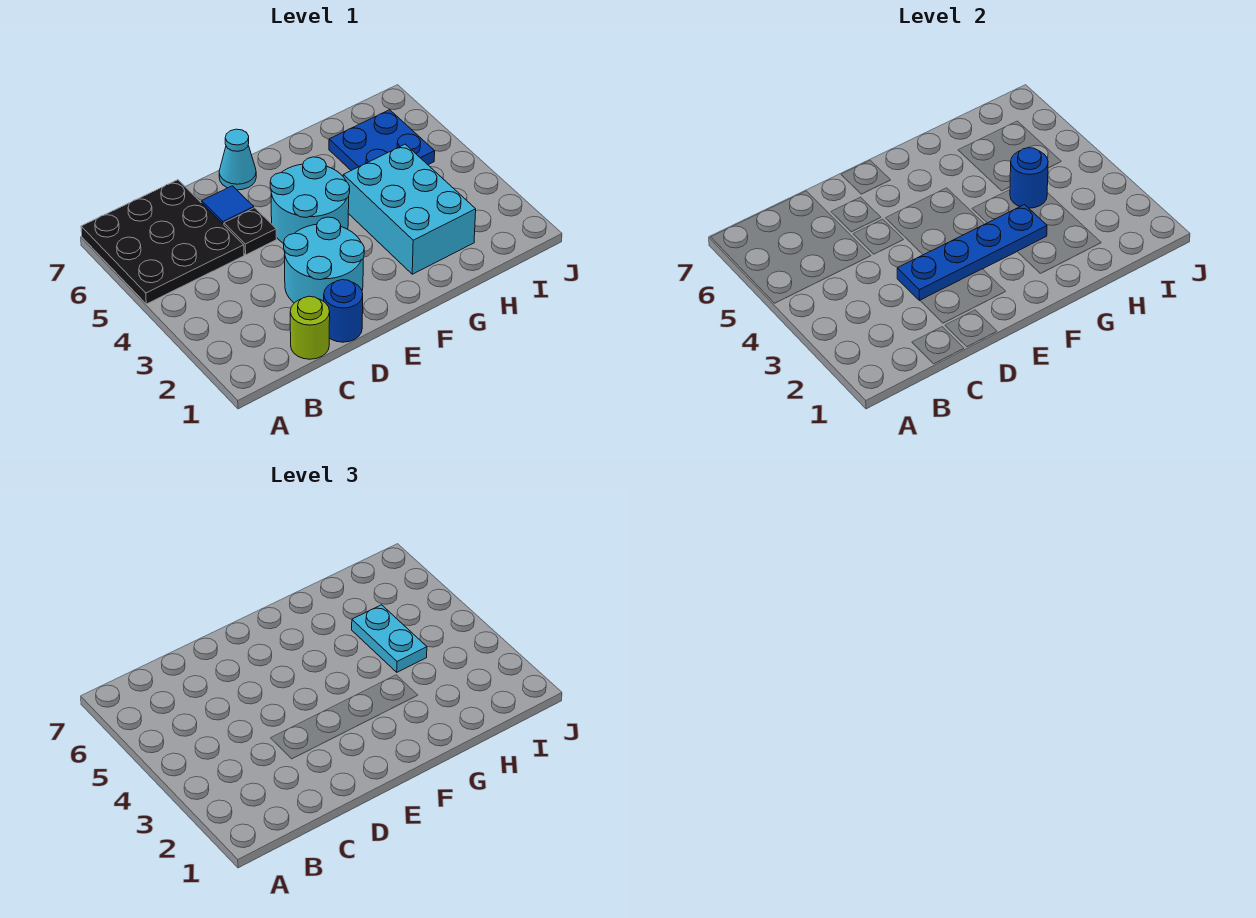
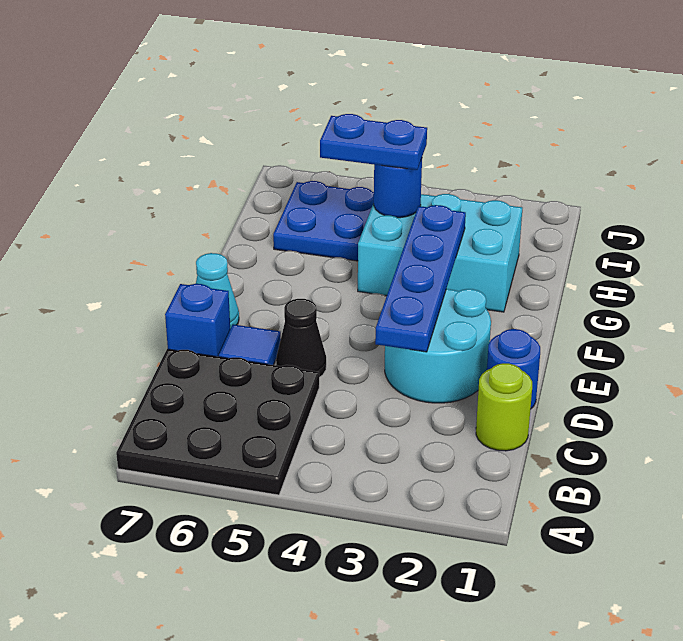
black 1x1 plate [224,208,276,255] -> black 1x1 cone [276,299,326,377]
none -> blue 1x1 brick [165,284,230,357]
cyan 2x2 round brick [270,157,350,243] -> none
cyan 1x2 plate [352,605,427,672] -> blue 1x2 plate [320,114,427,170]

